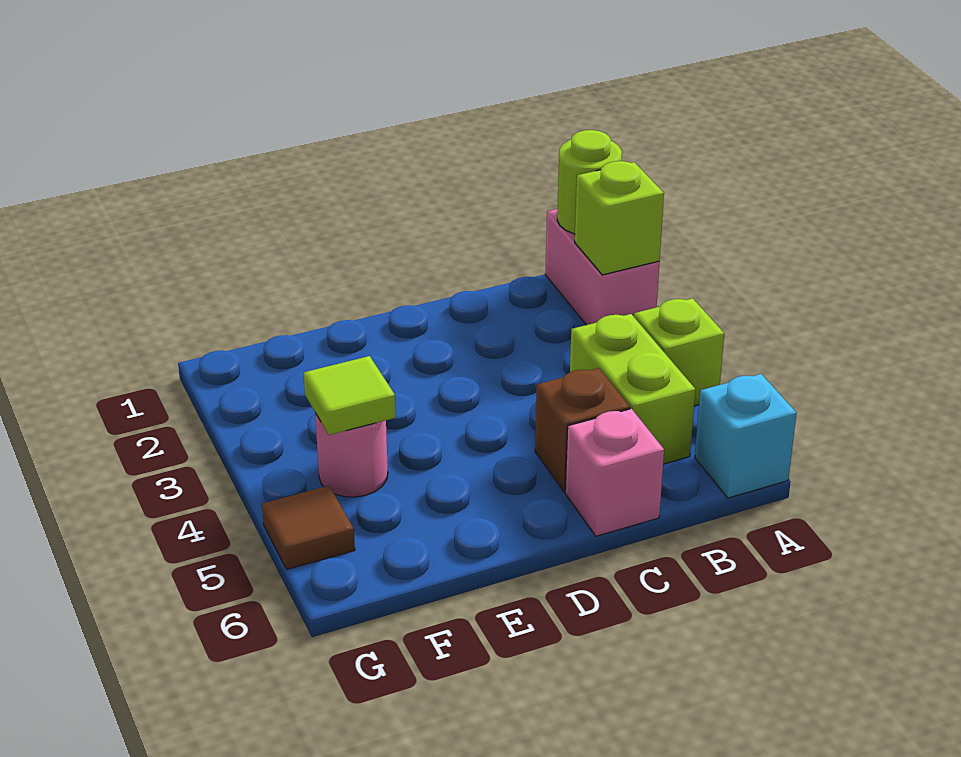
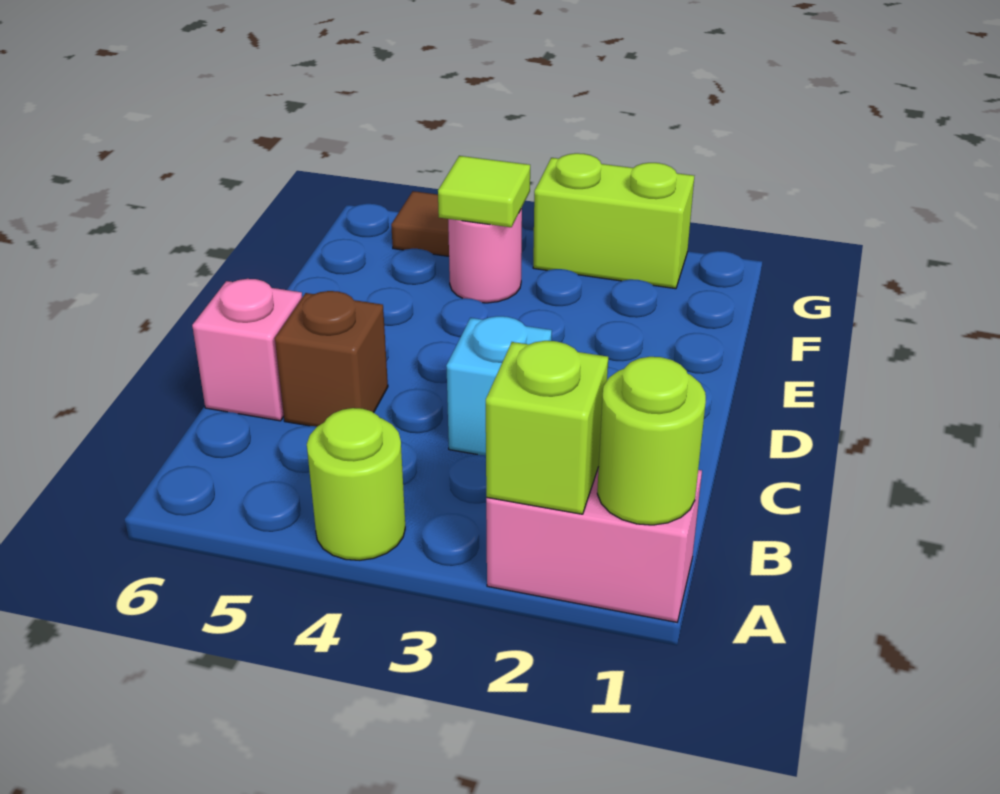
lime 1x1 brick [634,298,724,406] -> lime 1x1 round brick [307,408,405,560]
cyan 1x1 brick [695,374,796,498] -> cyan 1x1 brick moved to [446,316,552,456]
lime 1x2 brick [570,314,695,464] -> lime 1x2 brick moved to [533,153,694,289]

